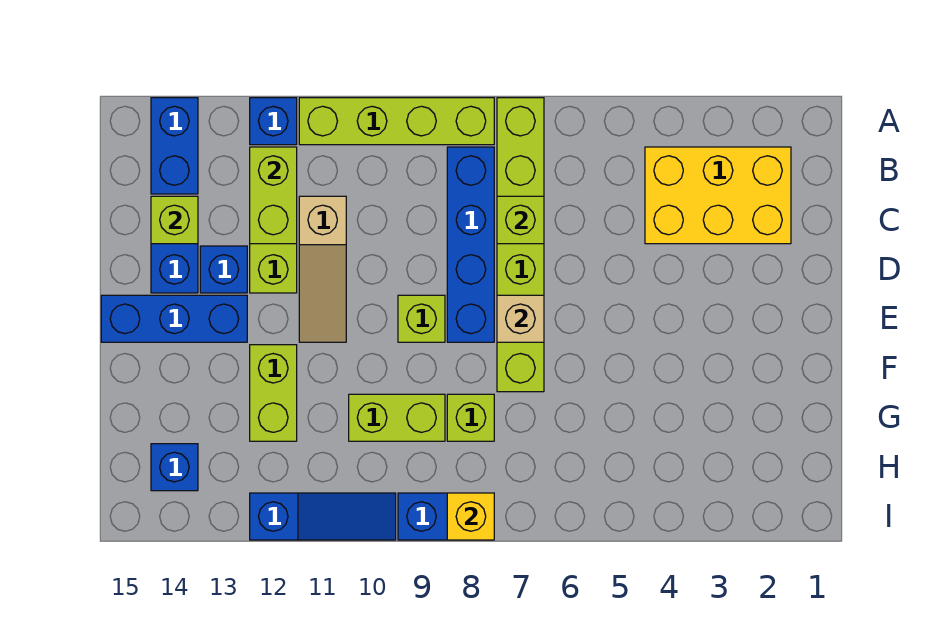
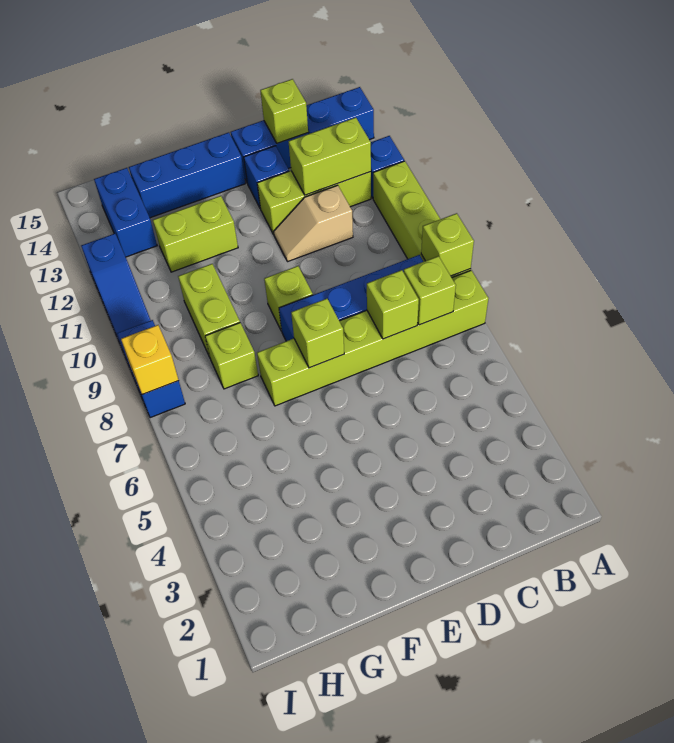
none -> lime 1x1 brick [421,213,474,276]
yellow 2x3 brick [645,147,791,244] -> none
none -> lime 1x1 brick [404,256,456,325]
tan 1x3 slope [299,196,346,342] -> tan 1x2 slope [274,185,353,262]
tan 1x1 brick [497,295,544,342] -> lime 1x1 brick [291,299,344,368]
blue 1x3 brick [101,295,247,342] -> blue 1x3 brick turned to [129,132,245,218]
blue 1x1 brick [151,444,198,491] -> blue 1x2 brick [94,168,157,257]

